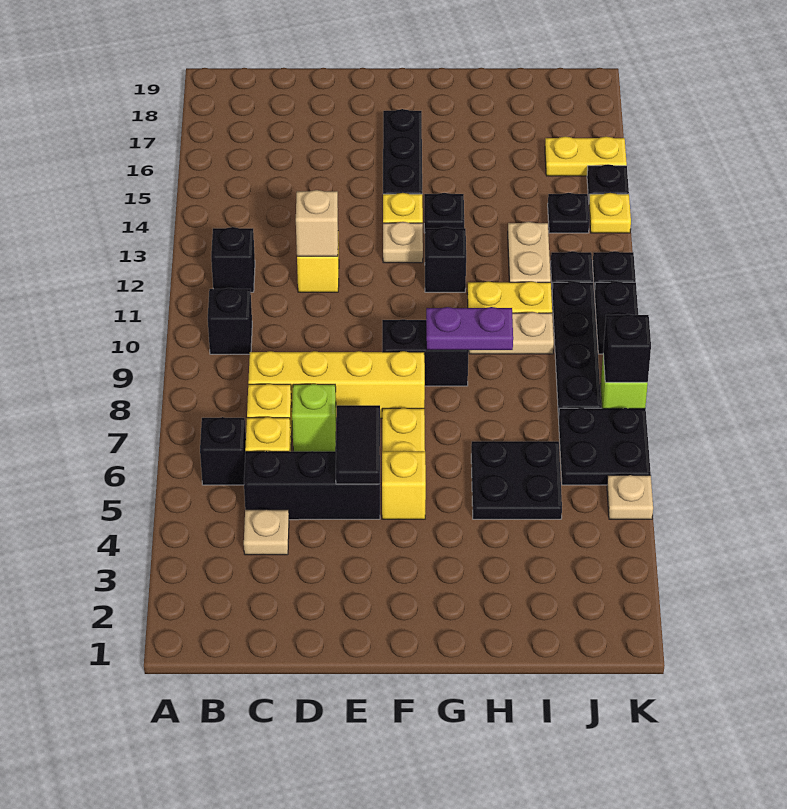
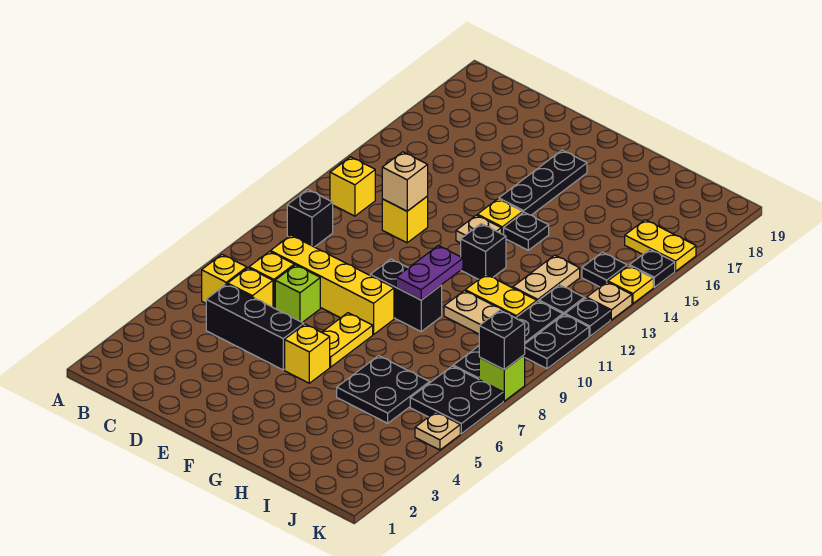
black 1x1 brick [200,417,246,485] -> yellow 1x1 brick [202,255,247,303]
black 1x1 brick [211,227,255,292] -> yellow 1x1 brick [330,157,375,216]
tan 1x1 plate [244,510,289,555] -> tan 1x1 plate moved to [587,282,632,320]
black 1x2 tile [336,405,380,484] -> none
purple 1x2 plate [426,307,513,350] -> purple 1x2 plate turned to [396,246,463,300]

